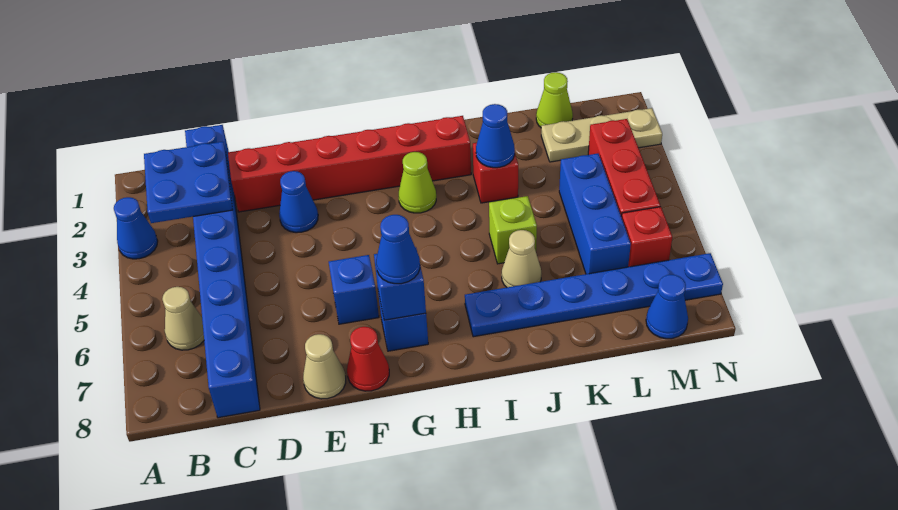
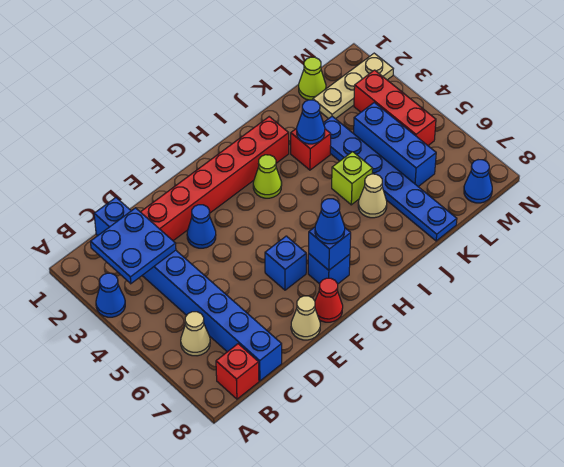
blue 1x6 plate [465,253,723,337] -> blue 1x6 plate turned to [323,116,457,241]
red 1x1 brick [622,207,672,267] -> red 1x1 brick moved to [216,344,259,399]

